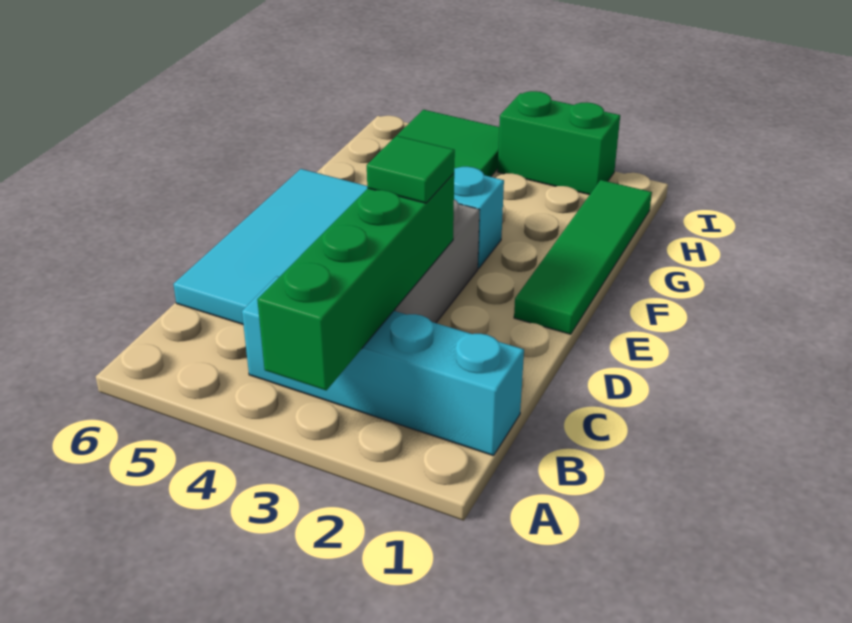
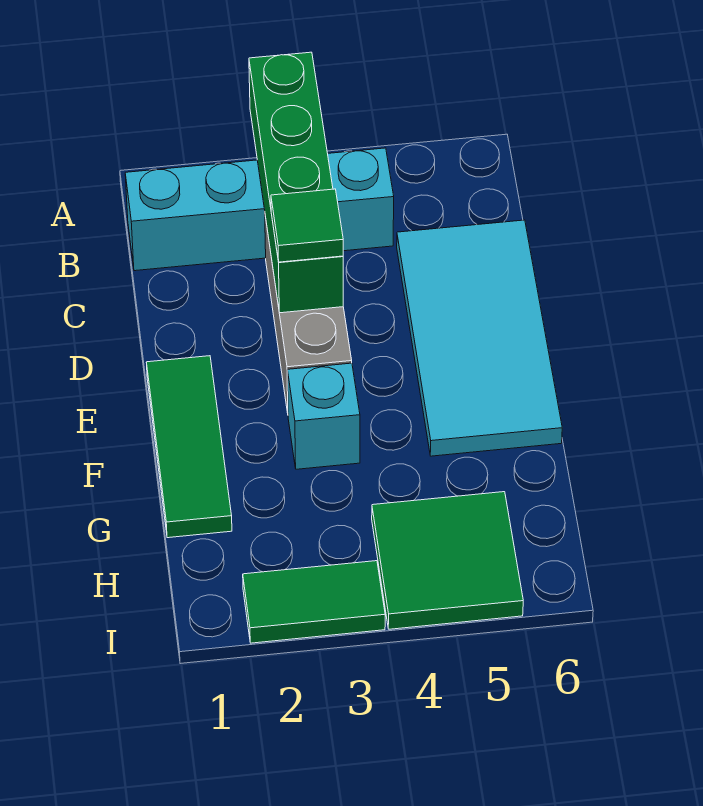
green 1x4 tile [514,180,652,334] -> green 1x3 tile [146,356,232,538]
green 1x2 brick [498,91,620,195] -> green 1x2 tile [243,561,385,643]

